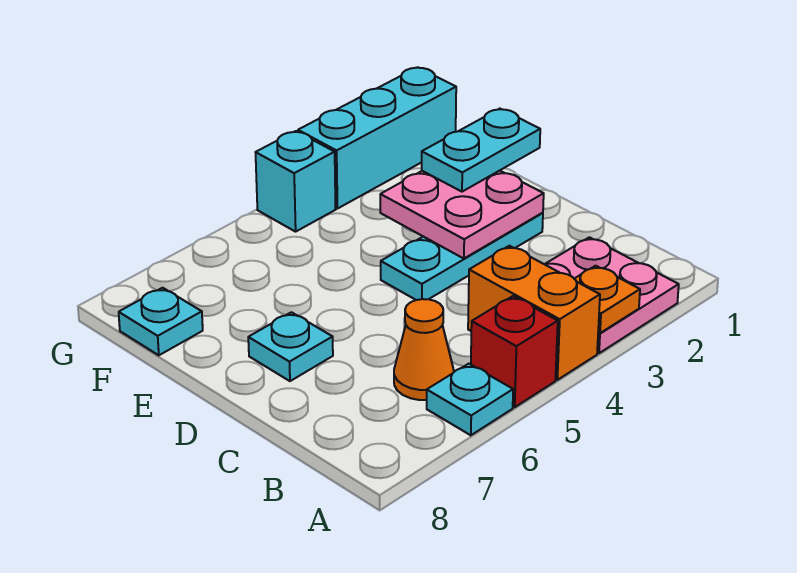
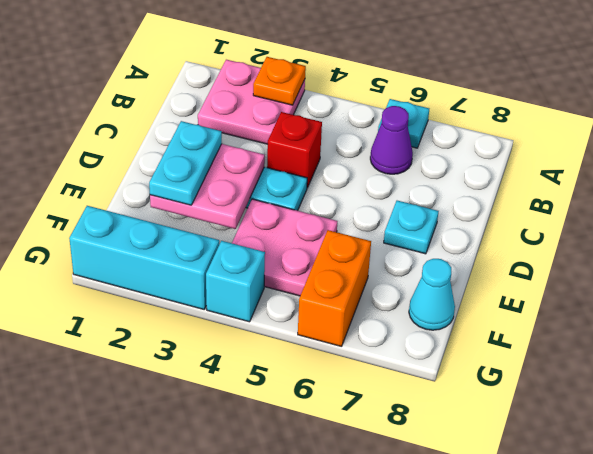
orange 1x2 brick [468,246,600,380] -> orange 1x2 brick moved to [298,230,371,347]
red 1x1 brick [471,296,558,407] -> red 1x1 brick moved to [267,112,322,188]
orange 1x1 cone [394,299,454,400] -> purple 1x1 cone [370,106,413,174]
cyan 1x2 plate [422,109,540,192] -> cyan 1x2 plate turned to [149,121,222,205]
none -> pink 2x2 plate [232,199,337,296]
cyan 1x1 plate [119,288,203,355] -> cyan 1x1 cone [409,259,455,330]

